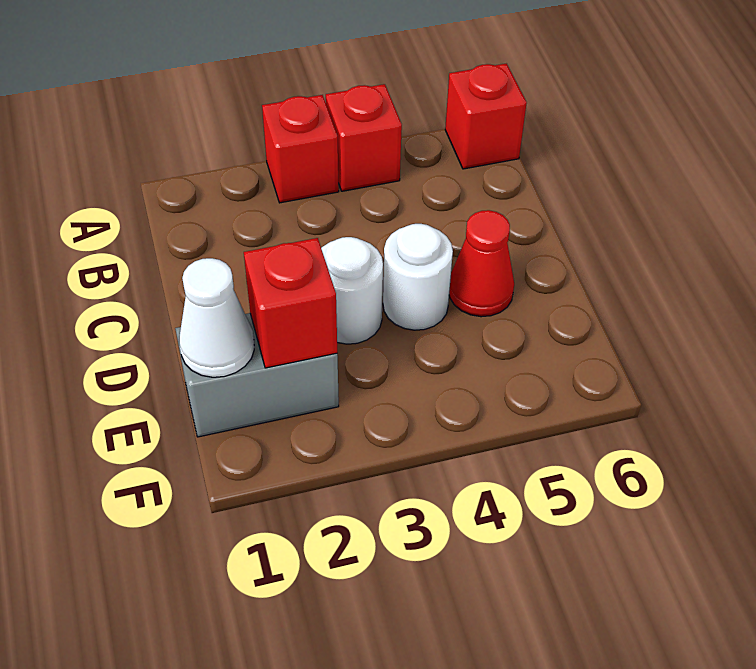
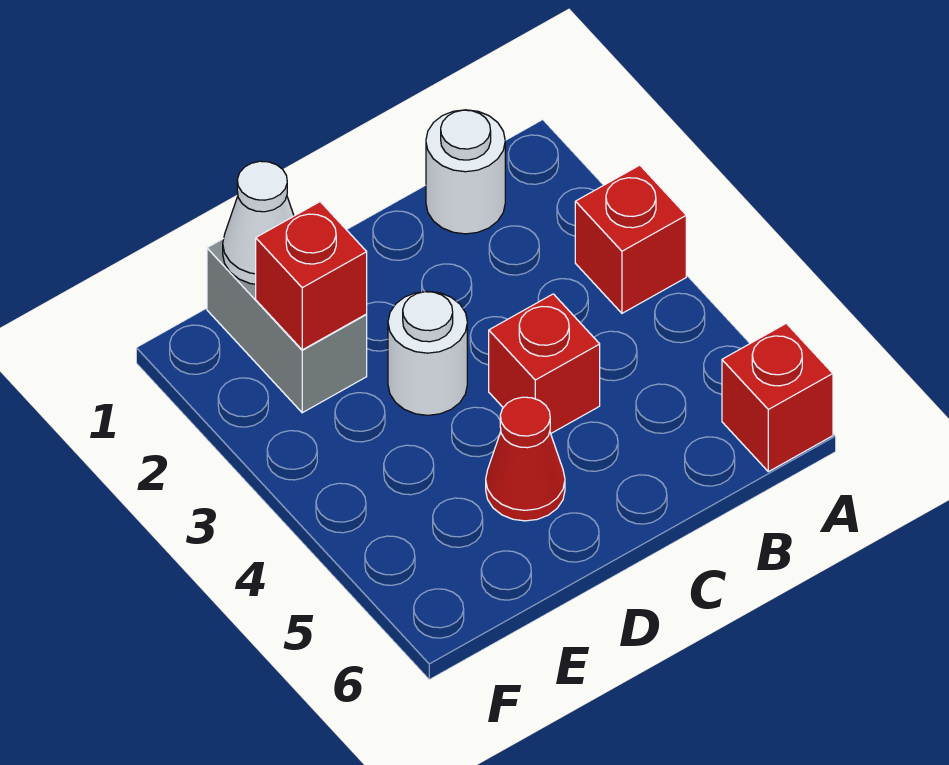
red 1x1 brick [326,84,402,191] -> red 1x1 brick moved to [489,294,600,433]
white 1x1 round brick [383,224,453,330] -> white 1x1 round brick moved to [426,110,505,234]

